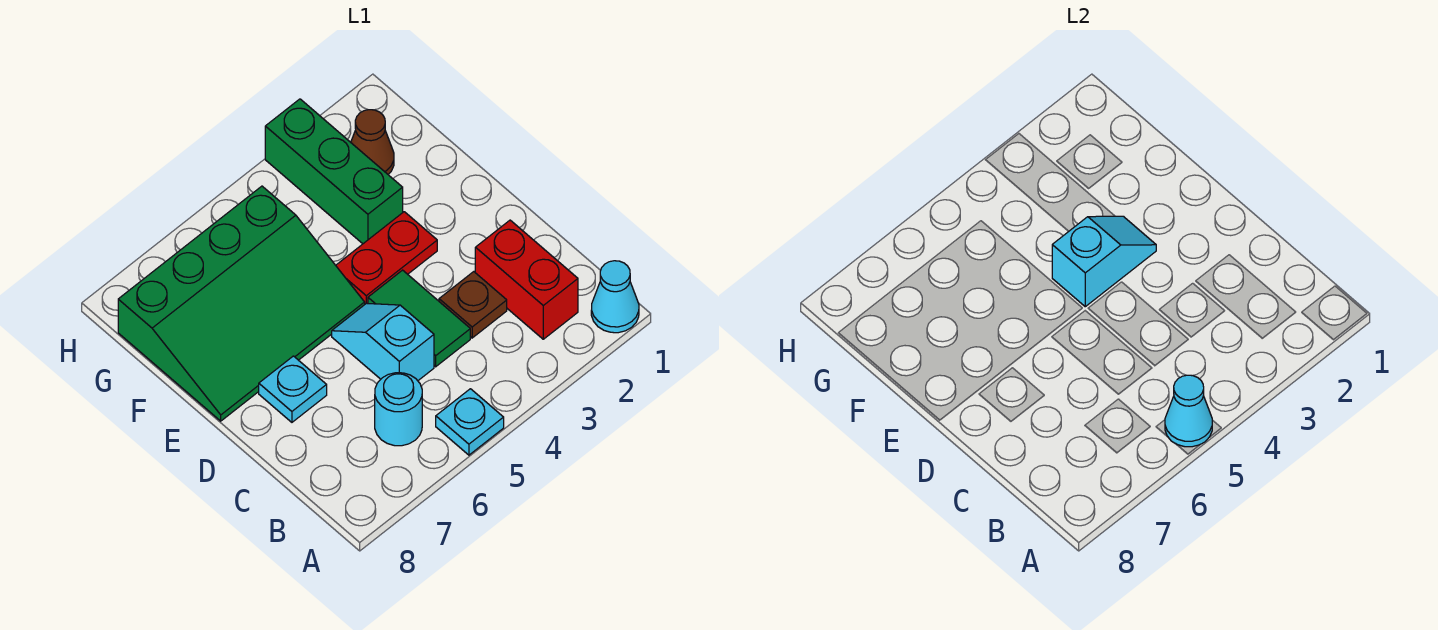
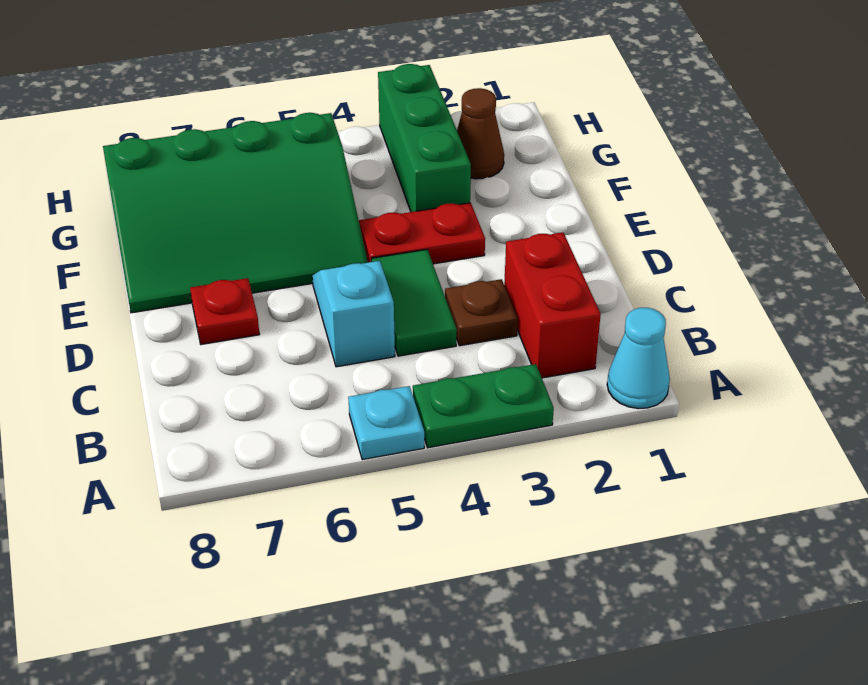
none -> green 1x2 plate [413,364,554,448]
cyan 1x1 cone [1165,375,1212,447] -> none
cyan 1x1 round brick [375,373,422,446] -> none
cyan 1x1 plate [259,356,327,422] -> red 1x1 plate [190,278,260,344]
cyan 1x2 slope [1052,216,1156,307] -> none

